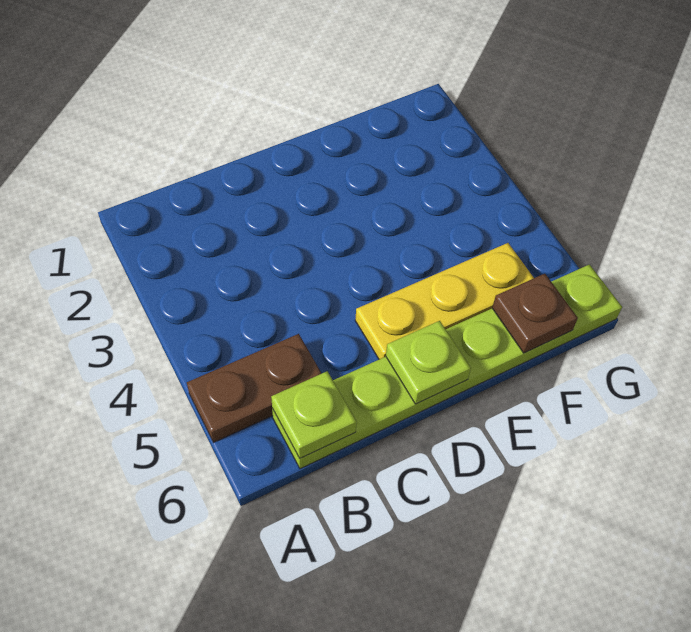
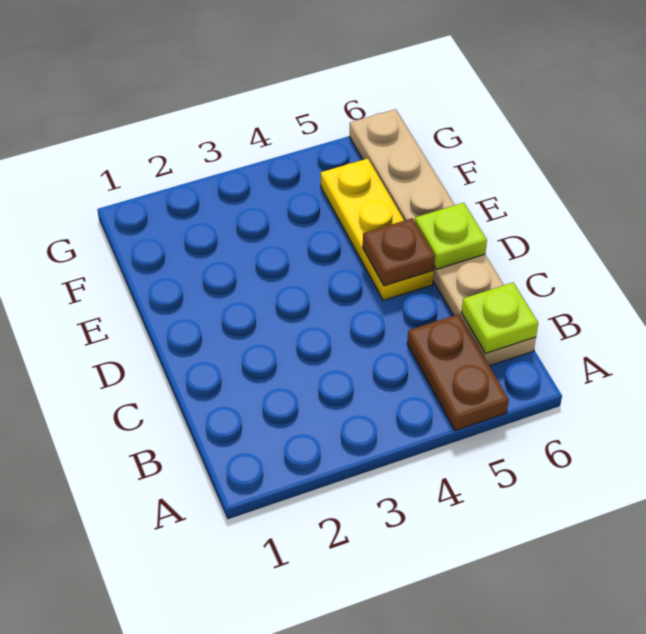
lime 1x6 plate [272,264,622,469] -> tan 1x6 plate [350,109,536,366]
brown 1x1 plate [492,274,578,353] -> brown 1x1 plate moved to [363,218,435,286]

